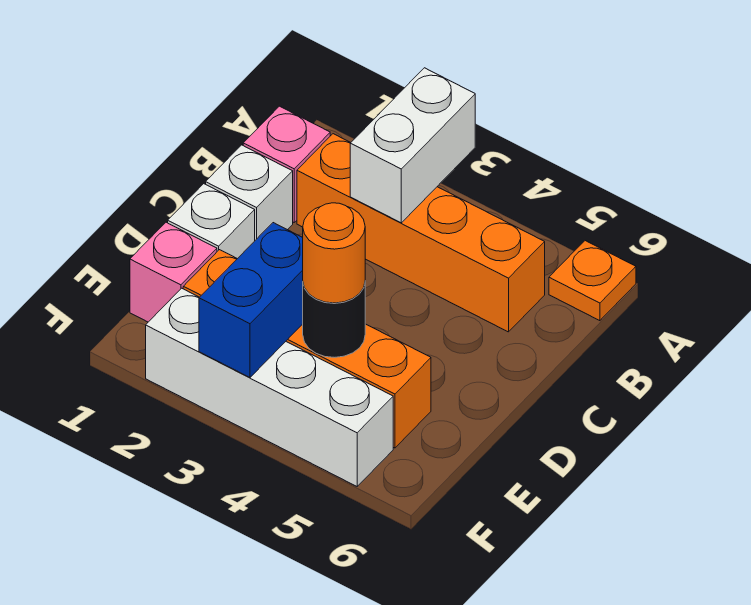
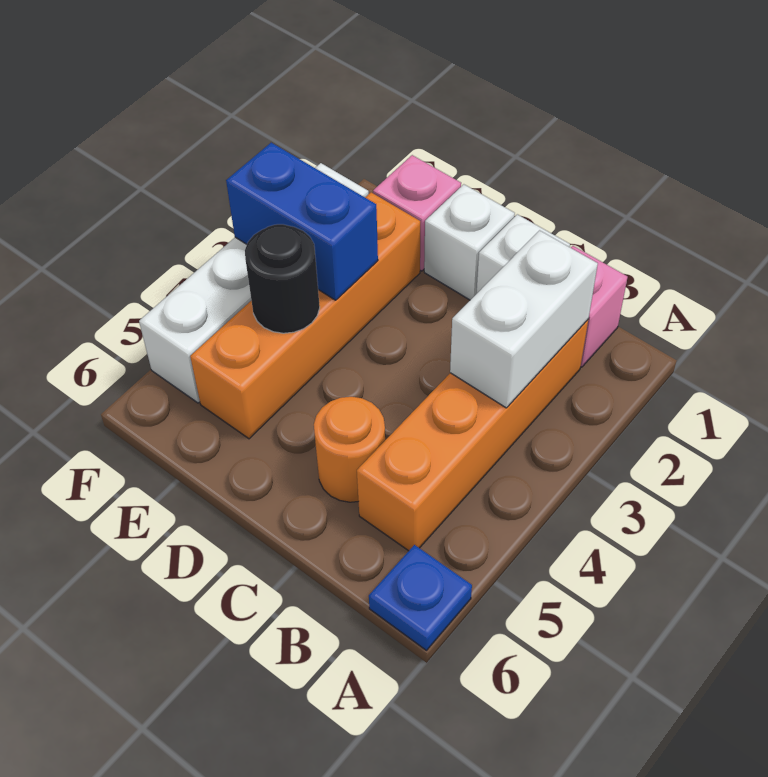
white 1x2 brick [350,68,475,223] -> white 1x2 brick turned to [450,230,598,408]
orange 1x1 plate [549,241,636,321] -> blue 1x1 plate [369,545,472,650]
orange 1x1 round brick [303,203,365,303] -> orange 1x1 round brick moved to [314,397,385,502]

